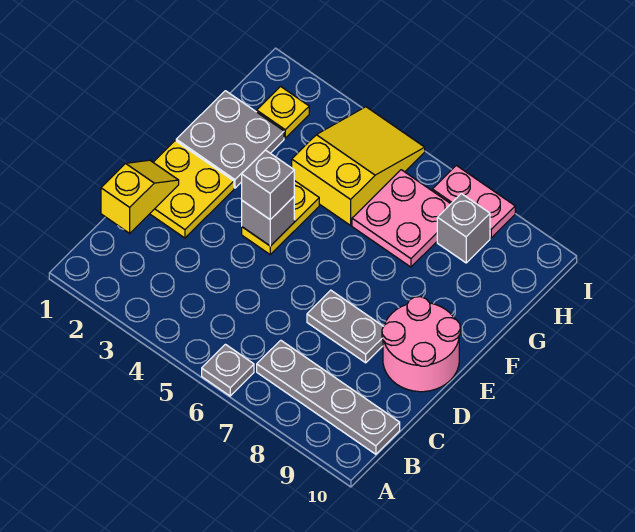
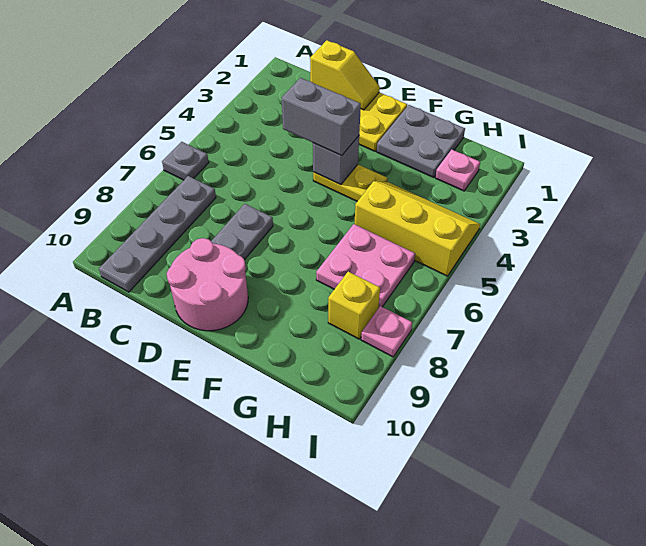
grey 1x1 brick [242,150,294,220] -> grey 1x2 brick [282,78,361,156]
yellow 2x3 slope [292,107,425,225] -> yellow 2x3 slope turned to [355,181,480,276]
yellow 1x1 plate [257,87,309,138] -> pink 1x1 plate [435,149,480,191]
grey 1x1 brick [437,194,490,263] -> yellow 1x1 brick [328,272,380,339]
pink 1x2 plate [432,165,515,238] -> pink 1x1 plate [361,306,412,357]

